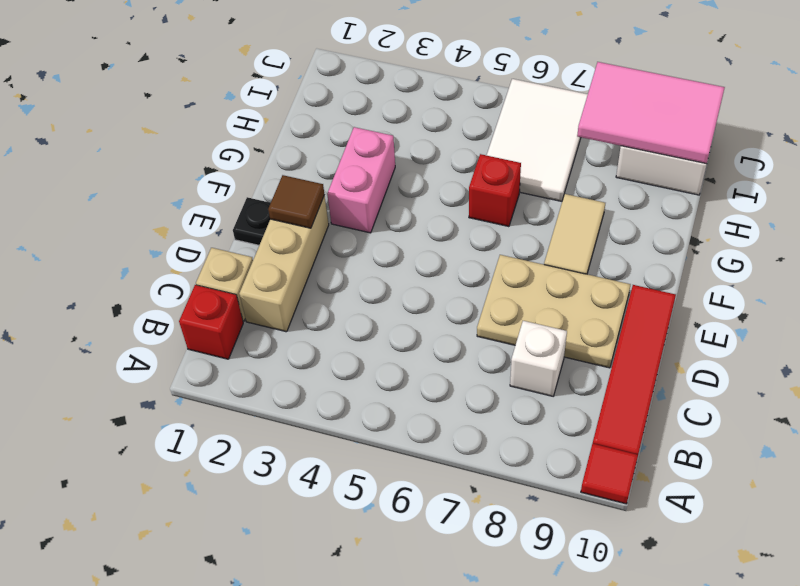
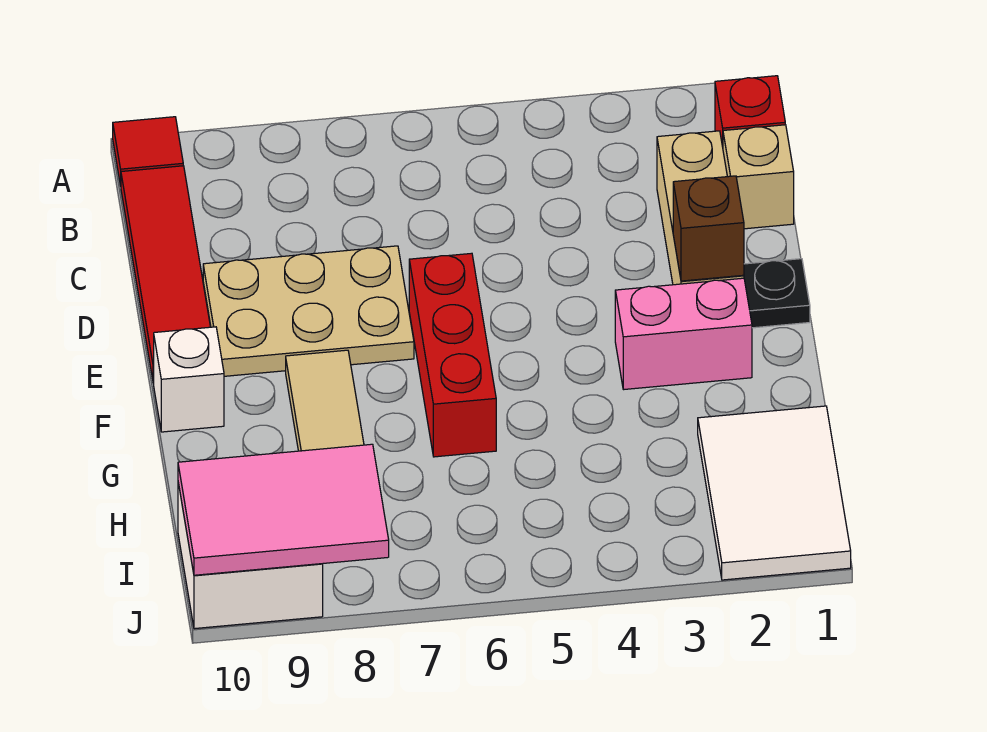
white 1x1 brick [510,321,567,396] -> white 1x1 brick moved to [154,327,224,432]
brown 1x1 tile [268,175,325,228] -> brown 1x1 brick [673,176,744,281]
pink 1x2 brick [327,127,395,233] -> pink 1x2 brick turned to [615,278,752,390]
red 1x1 brick [469,154,521,227] -> red 1x3 brick [409,253,496,457]
white 2x3 tile [487,79,588,201] -> white 2x3 tile moved to [698,406,851,580]

